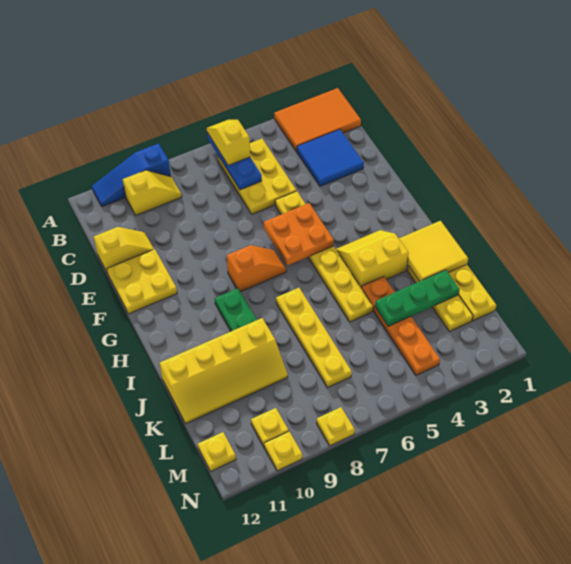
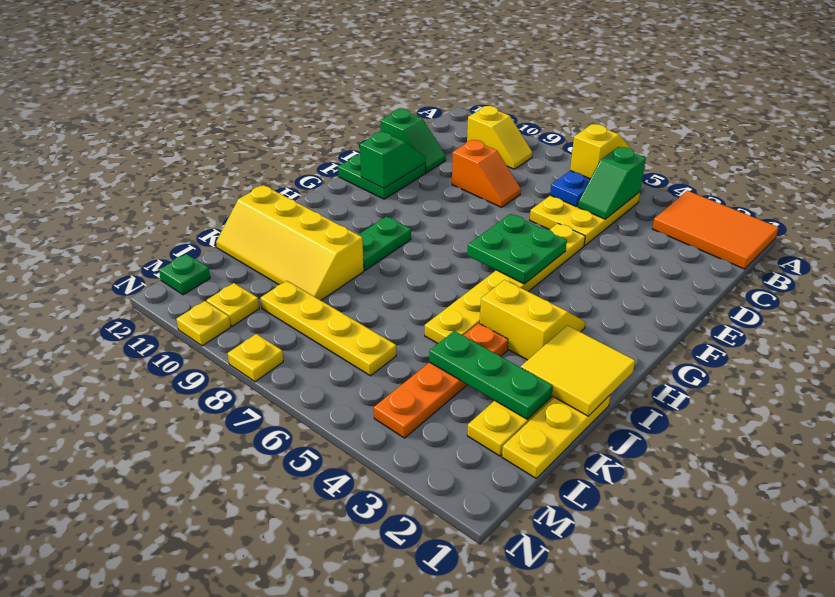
blue 1x3 slope [92,143,171,206] -> none
none -> green 1x2 slope [578,147,646,219]
blue 2x2 tile [297,129,364,186] -> none
yellow 1x2 slope [94,227,154,272] -> green 1x2 slope [380,109,446,173]
yellow 2x2 plate [107,249,177,314] -> green 2x2 plate [338,154,426,199]
none -> green 1x2 slope [360,132,426,188]
orange 2x2 plate [263,203,334,265] -> green 2x2 plate [467,214,567,284]
orange 1x2 slope [227,245,286,292] -> orange 1x2 slope moved to [452,140,521,207]
yellow 1x4 plate [276,288,352,387] -> yellow 1x4 plate turned to [261,281,396,376]
yellow 1x1 plate [198,432,236,472] -> green 1x1 plate [159,254,210,295]

